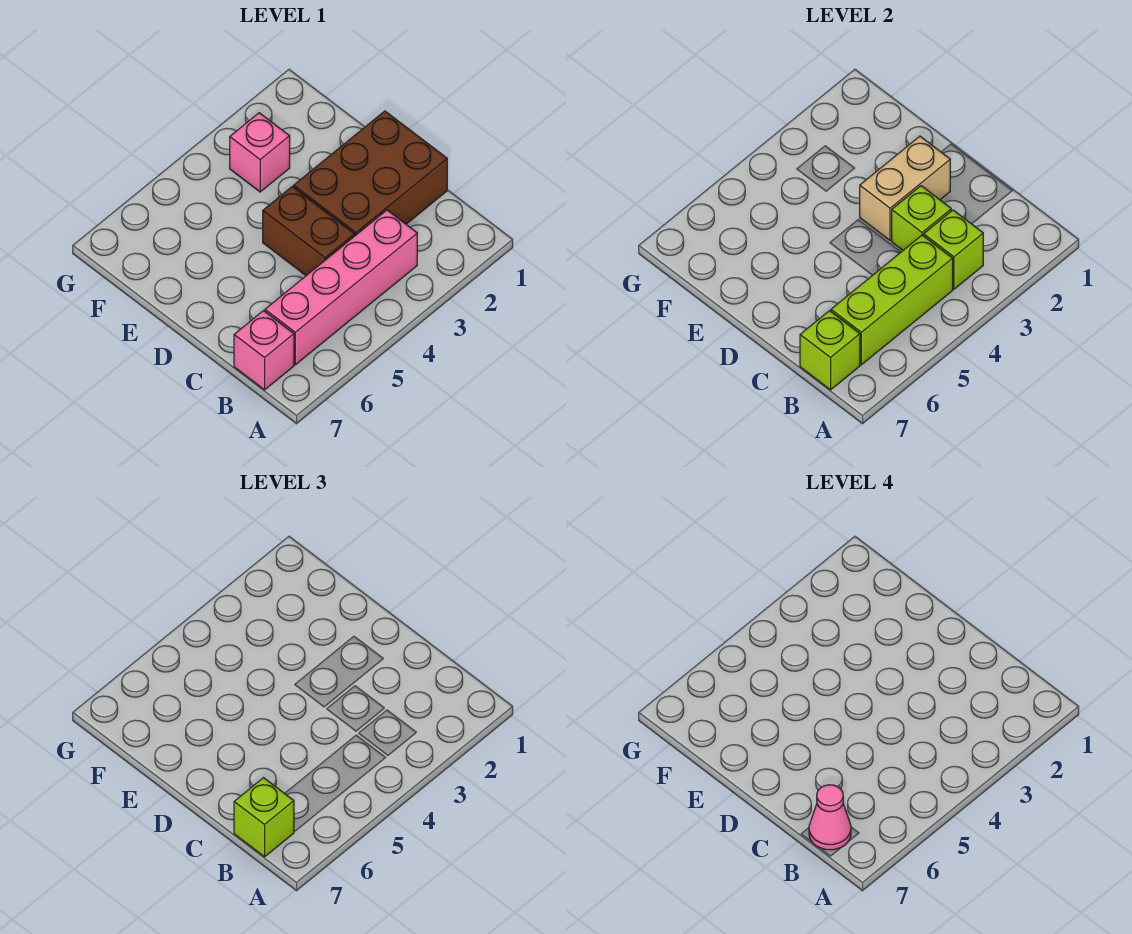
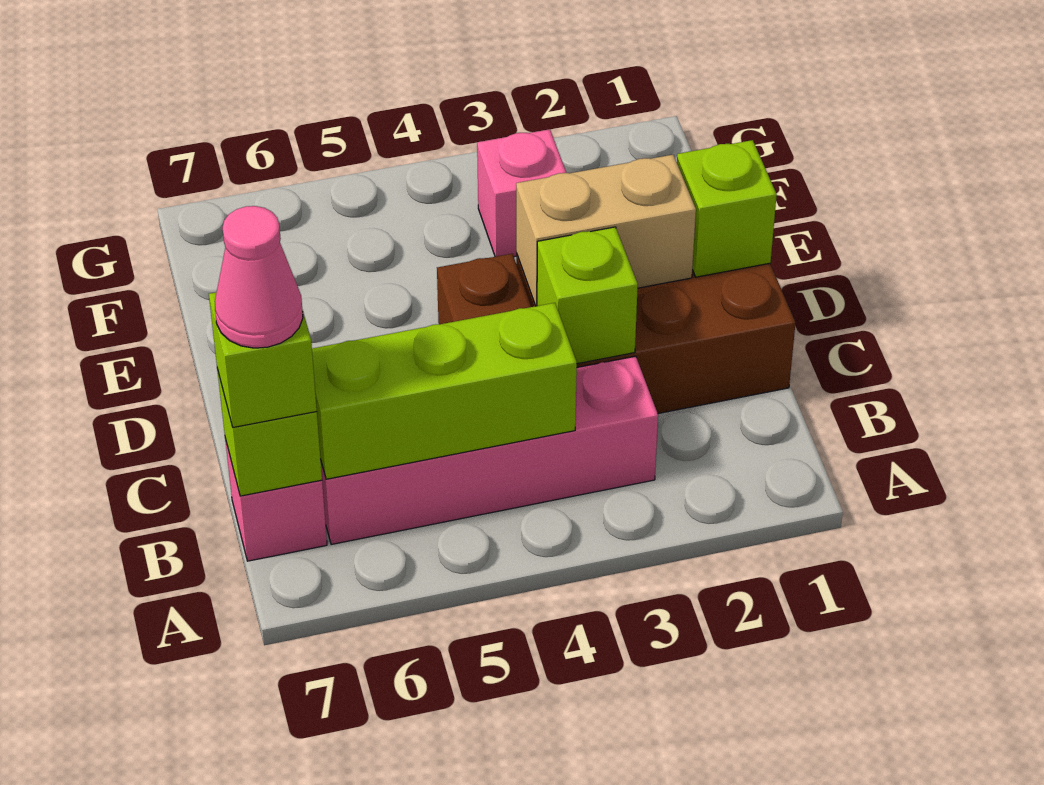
lime 1x1 brick [924,210,983,289] -> lime 1x1 brick moved to [677,140,777,277]

